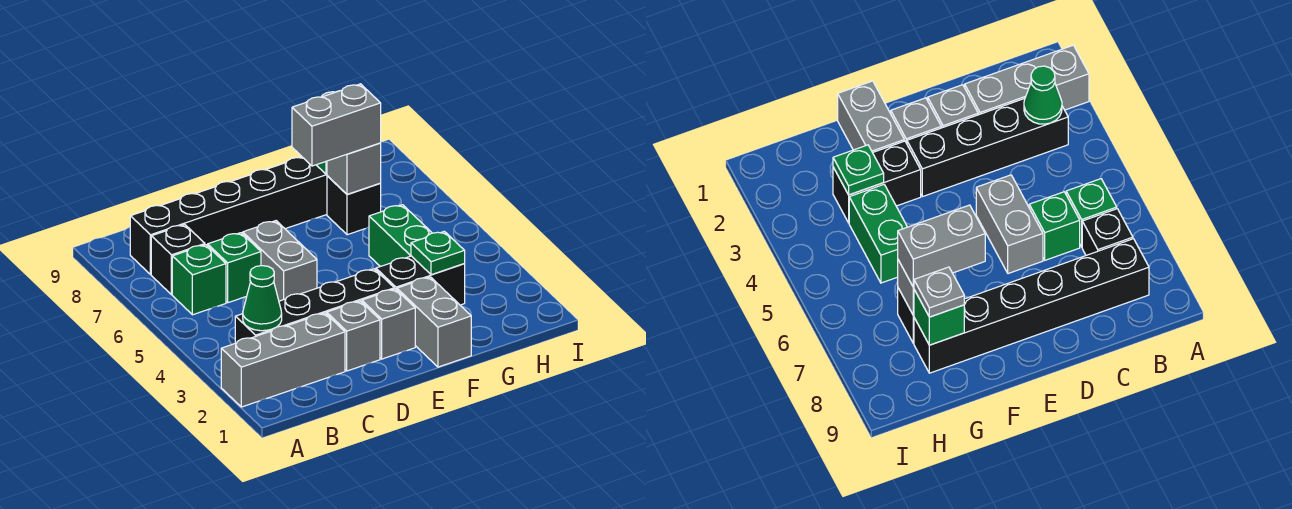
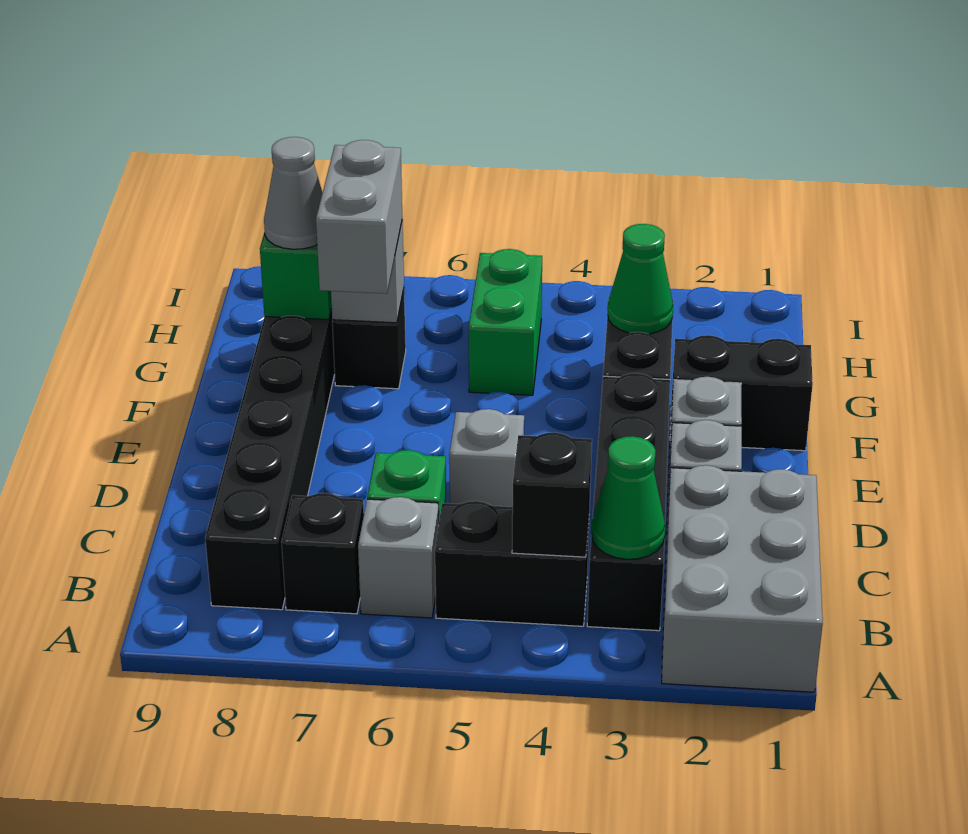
grey 1x3 brick [221,313,345,407] -> grey 2x3 brick [662,465,823,692]
none -> black 1x2 brick [435,501,589,626]
none -> black 1x1 brick [512,432,592,557]
green 1x1 brick [172,245,226,315] -> grey 1x1 brick [358,497,439,618]
grey 1x2 brick [243,221,317,301] -> grey 1x1 brick [449,409,524,507]
grey 1x2 brick [397,277,471,367] -> black 1x2 brick [670,335,813,451]
green 1x1 plate [411,231,465,275] -> green 1x1 cone [608,224,673,334]
green 1x2 brick [369,205,432,267] -> green 1x2 brick turned to [469,249,542,395]
grey 1x1 plate [914,267,964,317] -> grey 1x1 cone [264,137,322,249]

